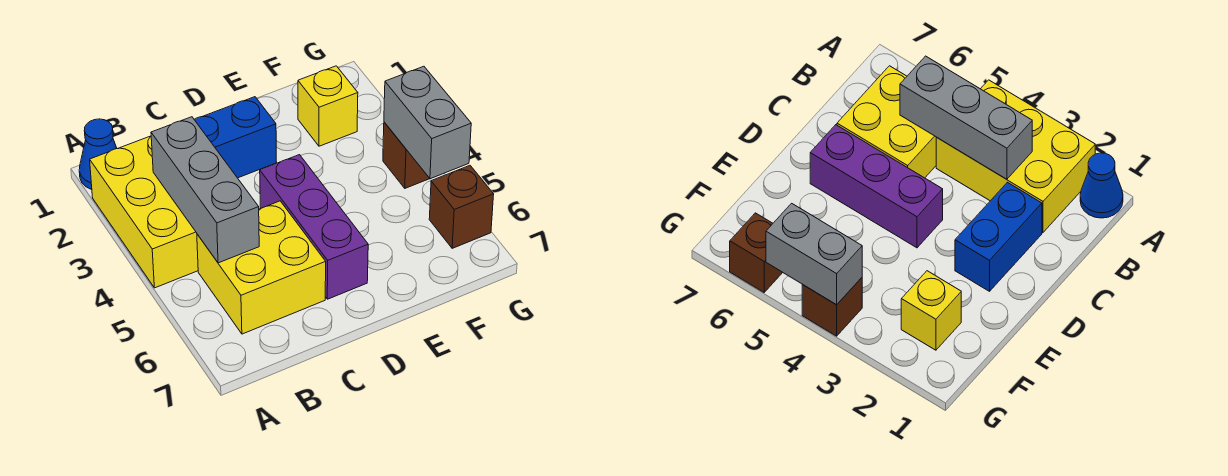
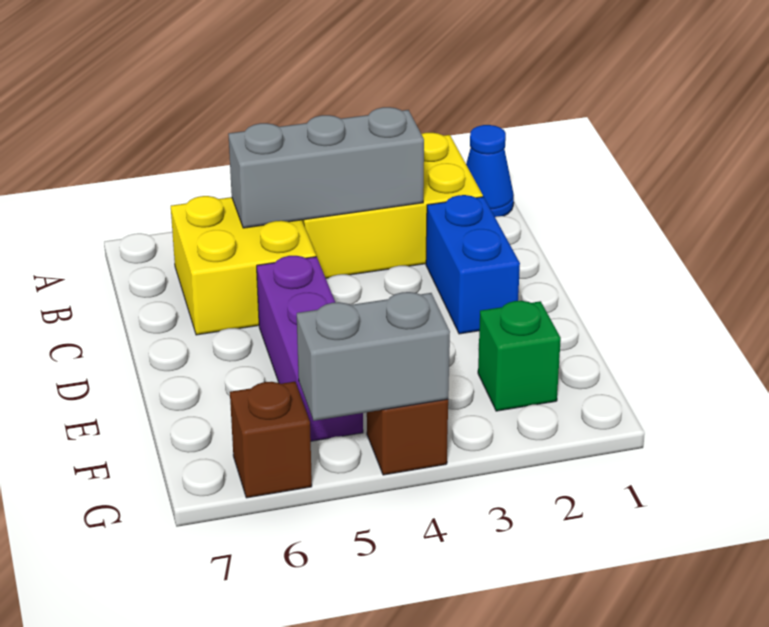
purple 1x3 brick [260,155,368,299] -> purple 1x3 brick turned to [257,256,363,441]
yellow 1x1 brick [298,66,358,146] -> green 1x1 brick [478,301,561,411]

